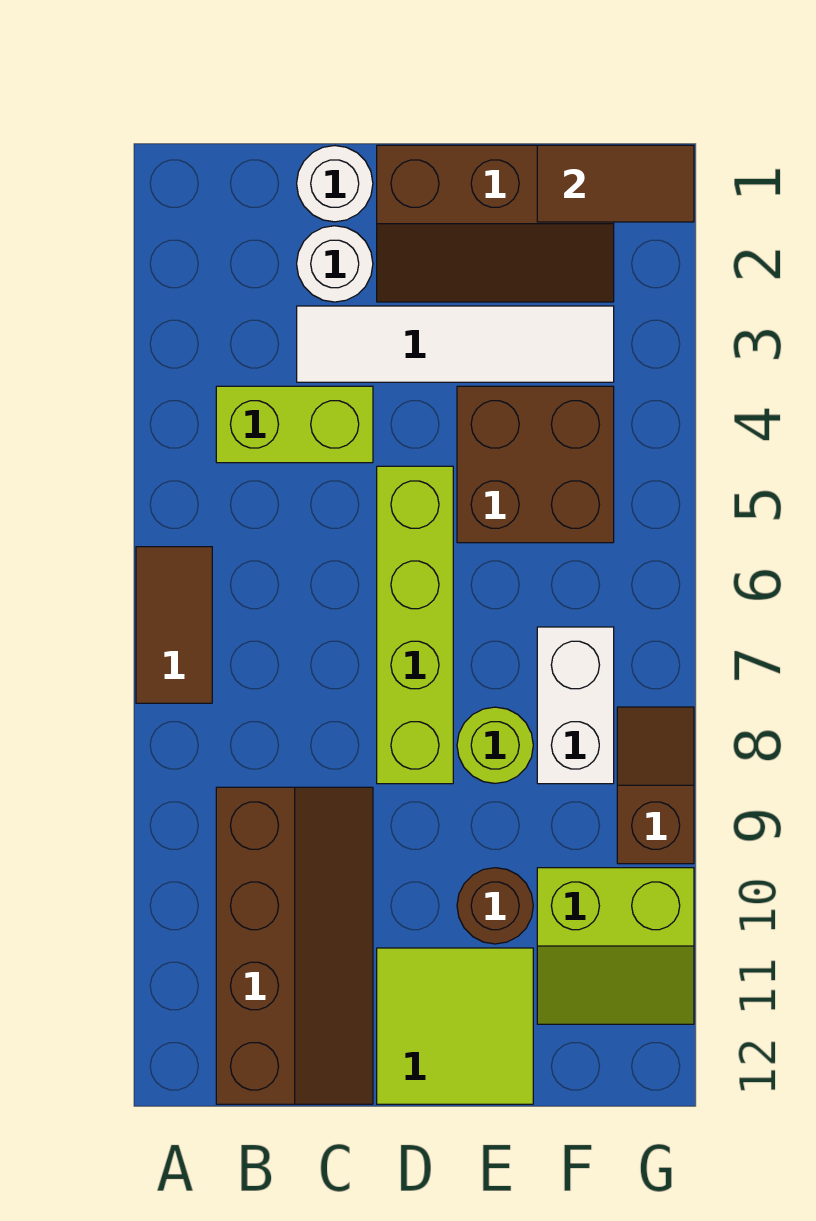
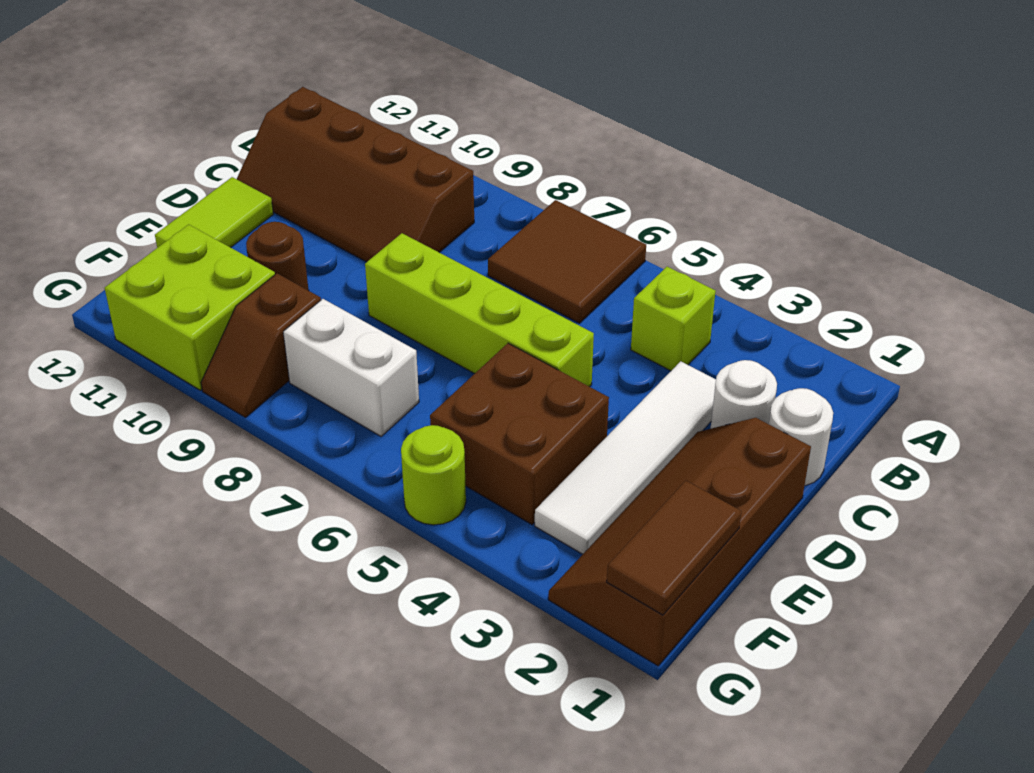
brown 1x2 tile [136,547,212,703] -> brown 2x2 tile [488,200,646,323]
lime 1x2 brick [216,386,373,463] -> lime 1x1 brick [631,267,716,371]
brown 2x3 slope [377,145,614,302] -> brown 2x4 slope [548,418,811,666]
lime 2x2 tile [377,948,533,1104] -> lime 1x2 tile [155,177,273,248]
lime 1x1 round brick [457,707,533,783] -> lime 1x1 round brick moved to [401,425,466,525]
lime 2x2 slope [537,868,694,1024] -> lime 2x2 brick [105,224,275,390]
brown 1x2 slope [617,707,694,864] -> brown 1x2 slope turned to [201,273,321,417]

